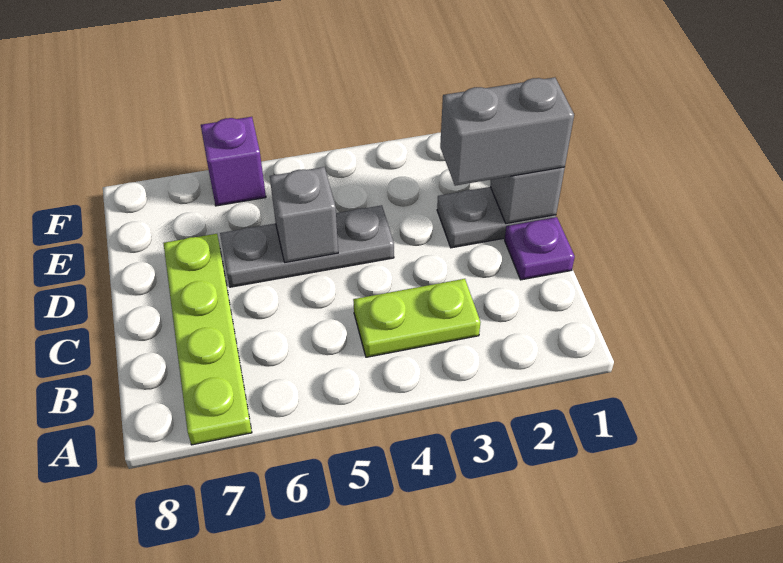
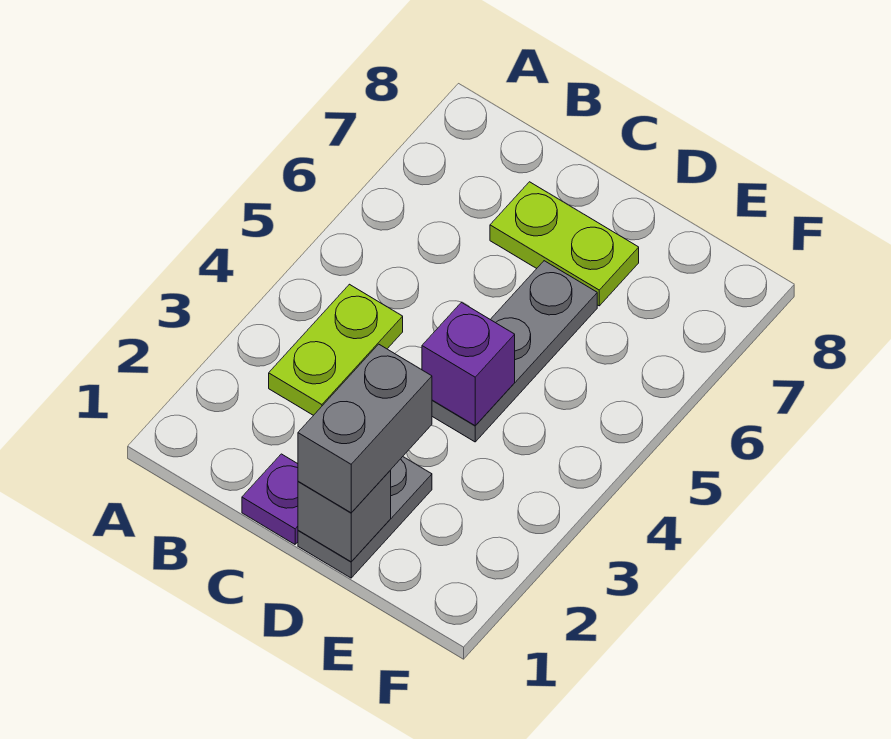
lime 1x4 plate [163,234,252,445] -> lime 1x2 plate [490,182,639,306]
grey 1x1 brick [270,167,338,262] -> none
purple 1x1 brick [201,117,266,206] -> purple 1x1 brick moved to [422,302,515,426]

